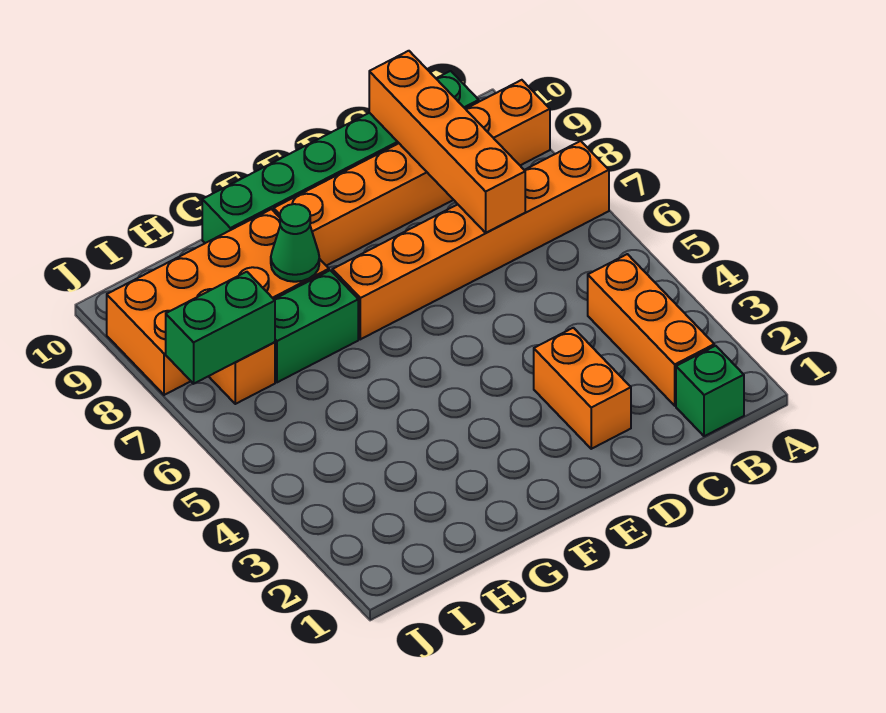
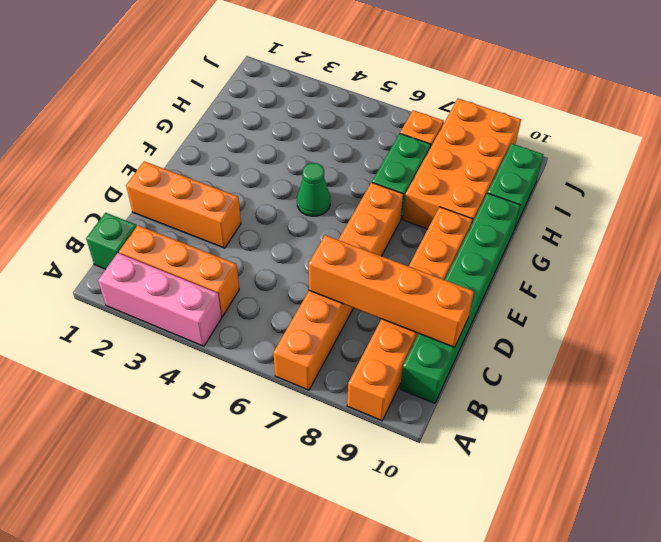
none -> pink 1x3 brick [98,253,221,346]
orange 1x2 brick [534,328,631,449] -> orange 1x3 brick [126,161,241,248]
green 1x1 cone [271,204,319,282] -> green 1x1 cone moved to [297,163,330,216]
green 1x2 brick [166,272,275,384] -> green 1x2 brick moved to [488,144,544,227]

